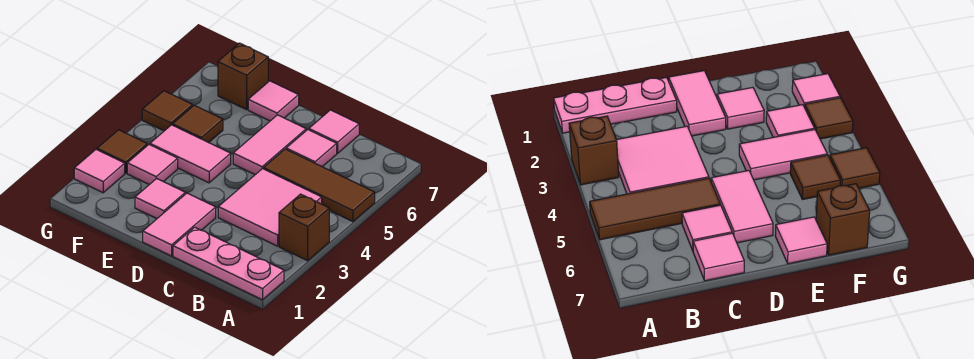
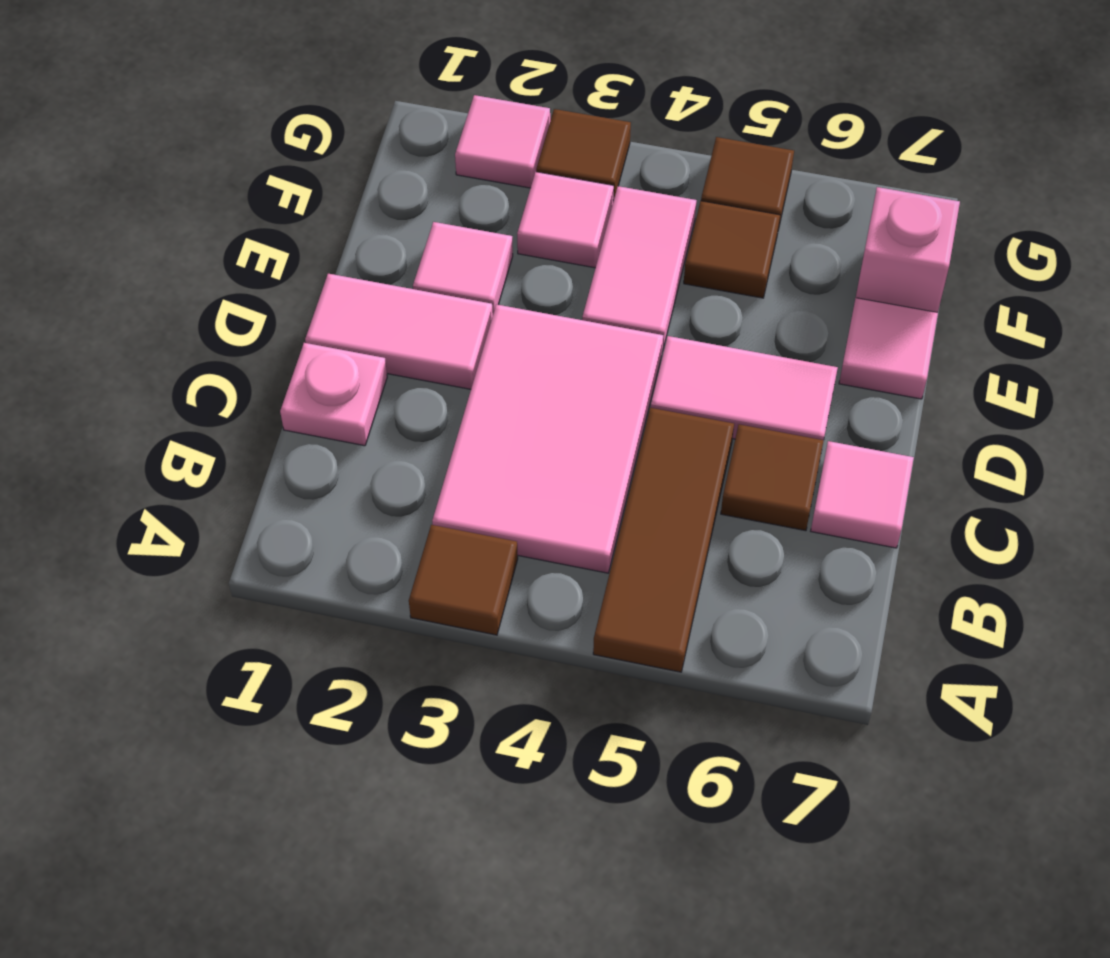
pink 1x3 plate [173,227,284,300] -> pink 1x1 plate [280,343,387,446]
brown 1x1 brick [279,194,329,261] -> brown 1x1 tile [409,525,518,635]
pink 2x2 tile [218,169,322,246] -> pink 2x3 tile [432,305,663,573]
pink 1x1 tile [286,130,337,167] -> brown 1x1 tile [721,424,824,531]
brown 1x1 brick [218,43,268,110] -> pink 1x1 brick [856,187,960,313]

